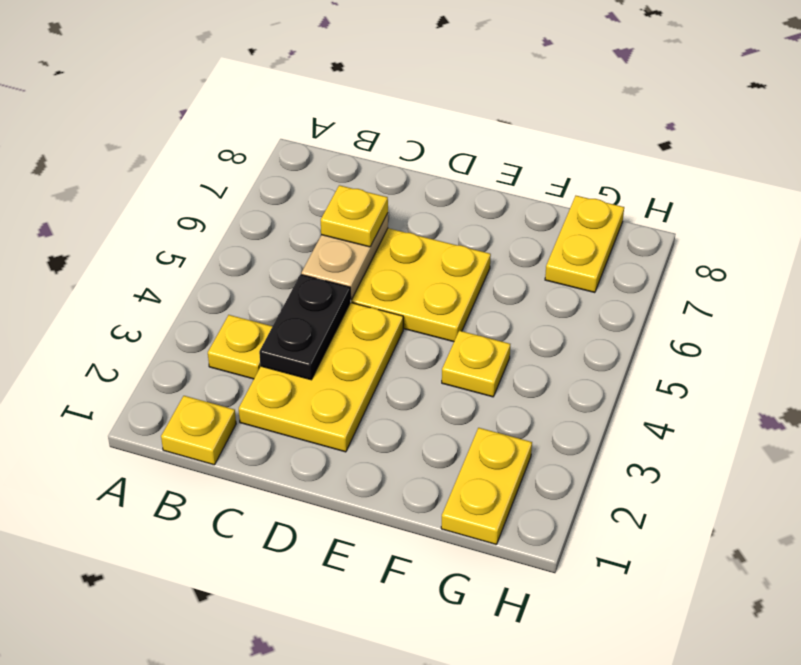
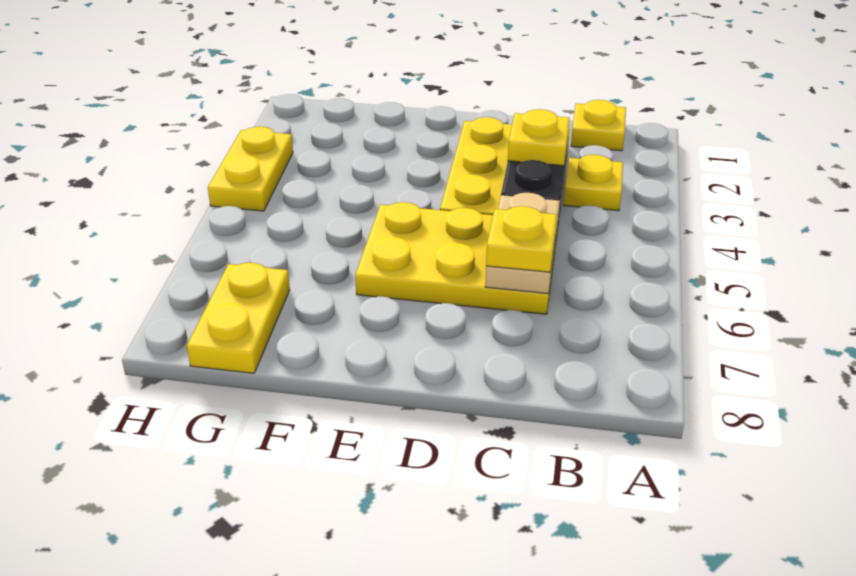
yellow 1x1 plate [442,331,510,397] -> yellow 1x1 plate moved to [508,109,570,166]
yellow 1x2 plate [441,428,532,544] -> yellow 1x2 plate moved to [208,127,293,211]

